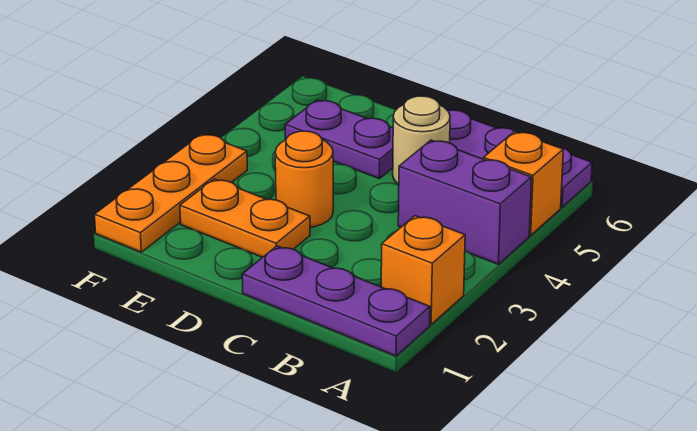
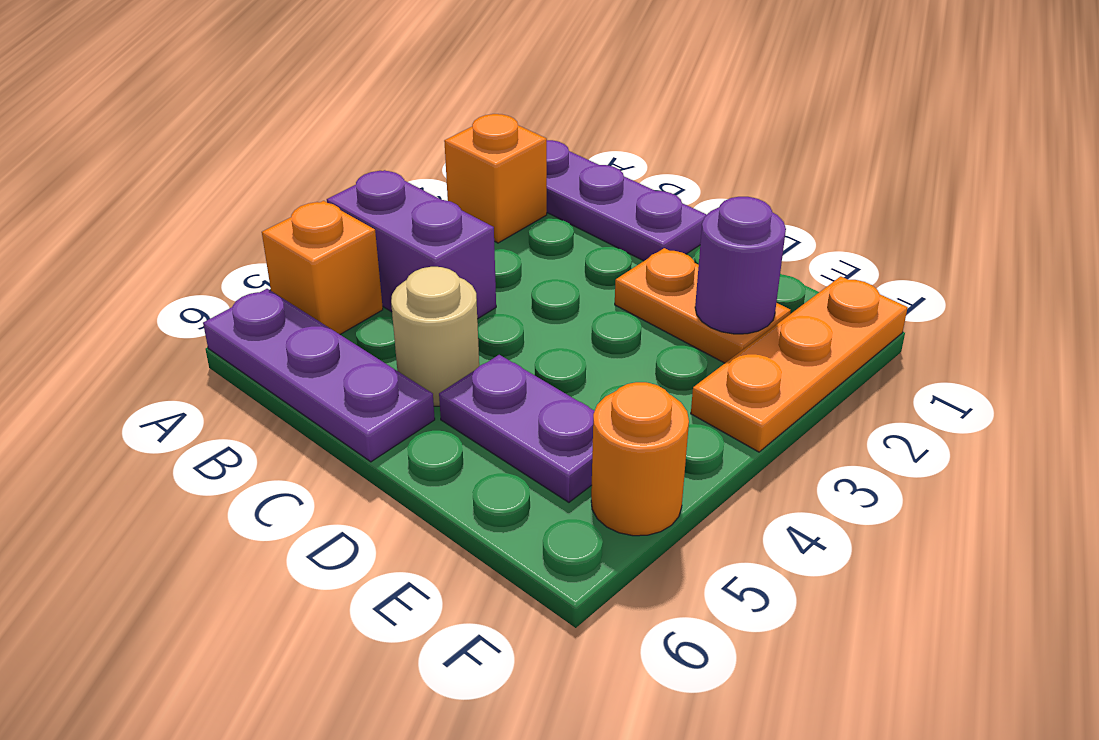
orange 1x1 round brick [275,131,333,227] -> orange 1x1 round brick moved to [591,382,689,536]
none -> purple 1x1 round brick [695,197,786,334]

